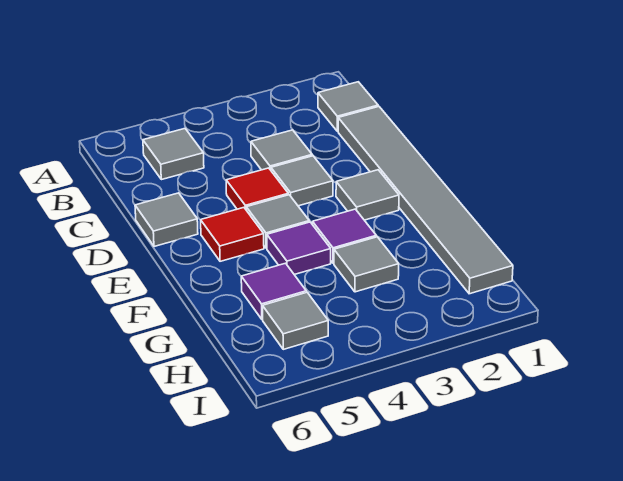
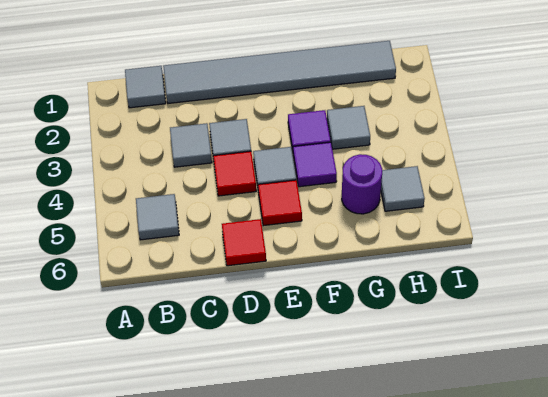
grey 1x1 tile [135,193,198,247] -> red 1x1 tile [222,219,266,266]
grey 1x1 tile [336,170,399,220] -> none
purple 1x1 tile [241,263,306,319] -> purple 1x1 round brick [342,154,382,214]

